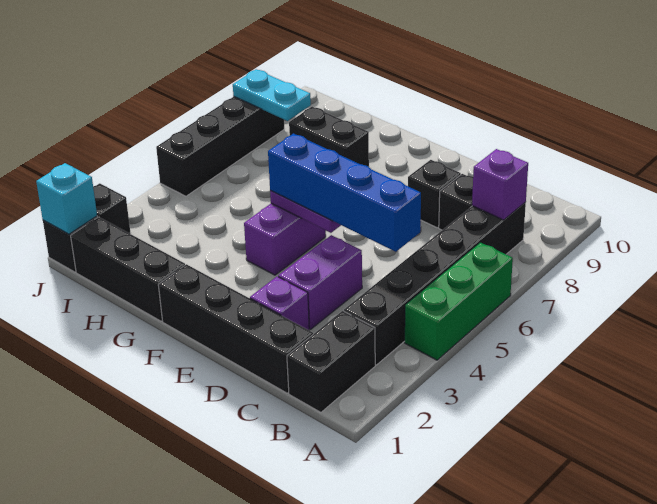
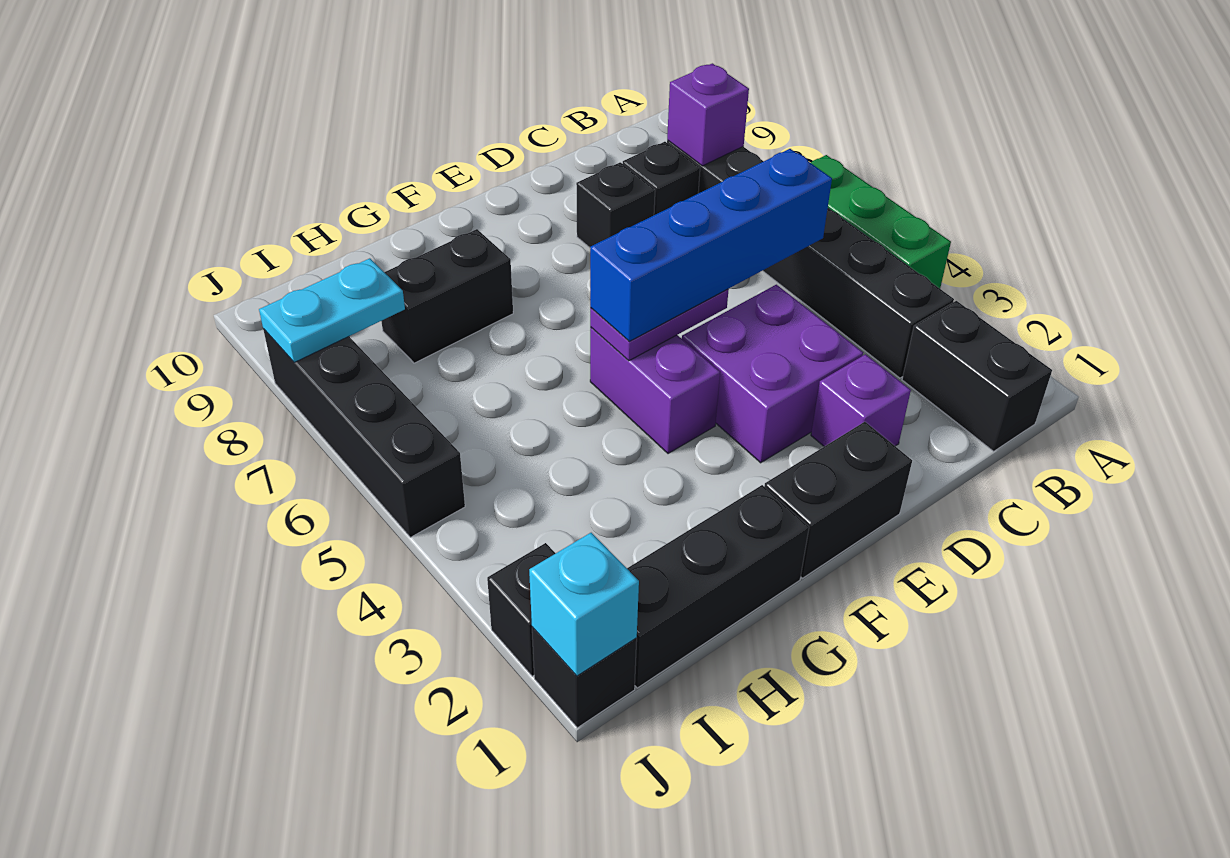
black 1x4 brick [158,264,313,393] -> black 1x2 brick [764,422,912,578]
purple 1x2 brick [278,235,362,329] -> purple 2x2 brick [682,285,863,463]

